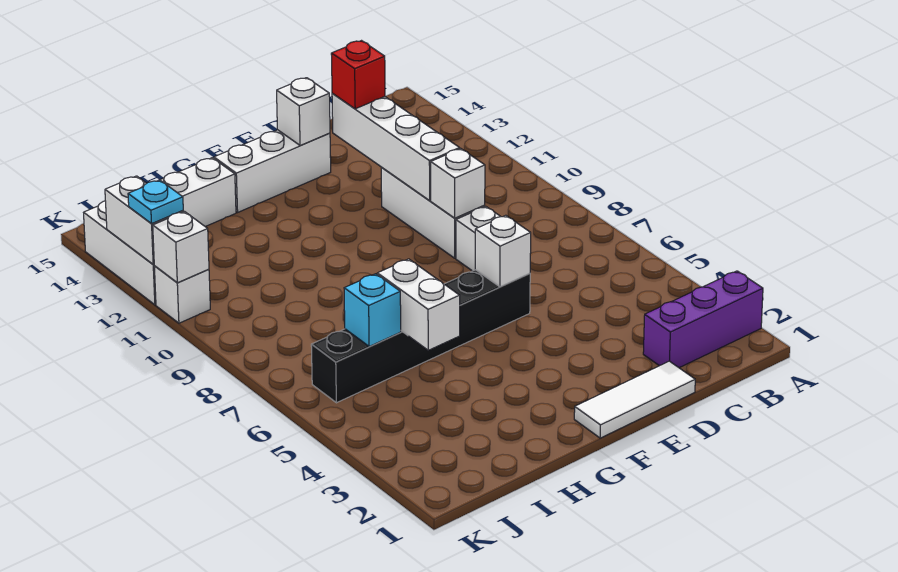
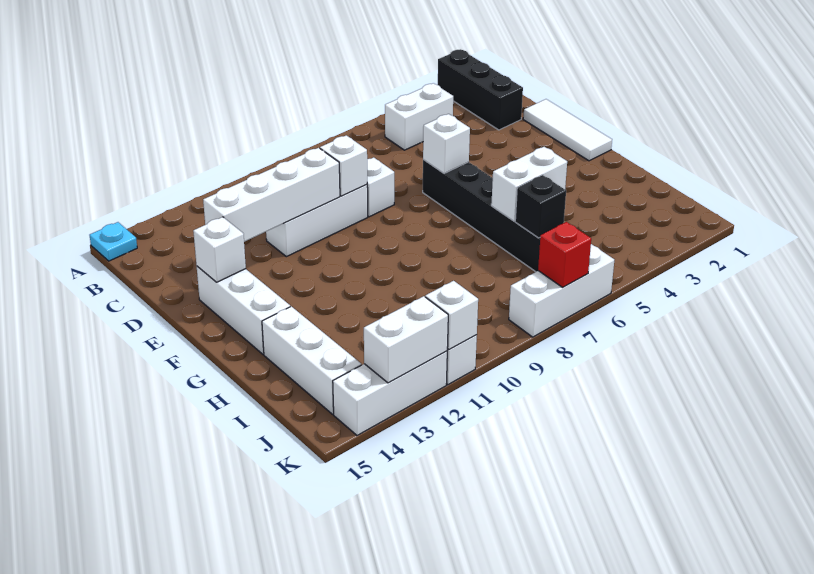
purple 1x3 brick [643,271,763,368] -> black 1x3 brick [438,50,523,130]
none -> white 1x2 brick [385,83,453,150]
red 1x1 brick [331,41,385,109] -> red 1x1 brick moved to [538,222,591,287]
cyan 1x1 brick [344,274,401,347] -> black 1x1 brick [515,175,566,238]
none -> white 1x3 brick [509,244,614,337]
cyan 1x1 plate [128,180,183,224] -> cyan 1x1 plate moved to [90,222,137,261]

